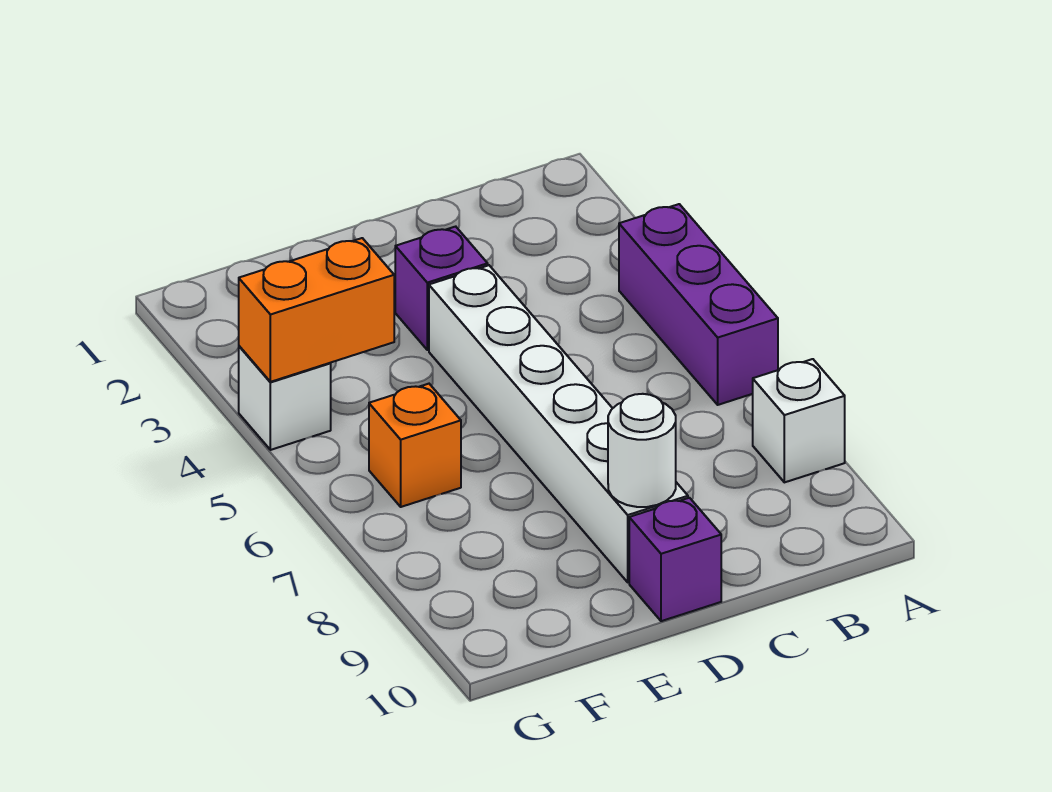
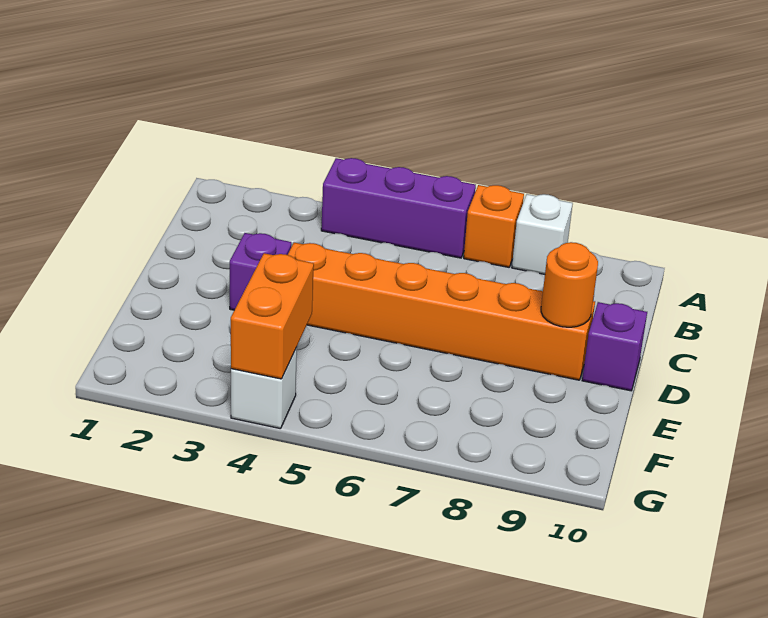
white 1x6 brick [429,265,688,582] -> orange 1x6 brick [288,243,595,380]
white 1x1 round brick [608,394,676,507] -> orange 1x1 round brick [541,242,598,327]
orange 1x1 brick [369,384,461,507] -> orange 1x1 brick moved to [464,185,524,267]

